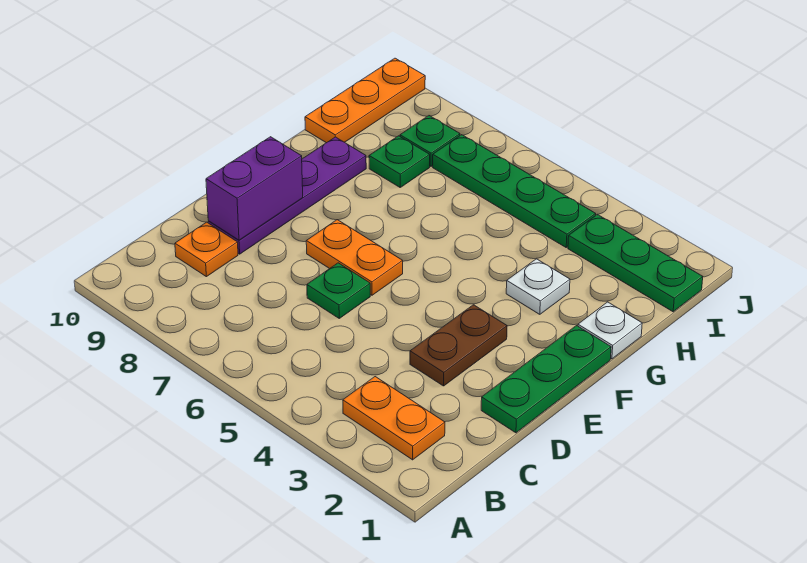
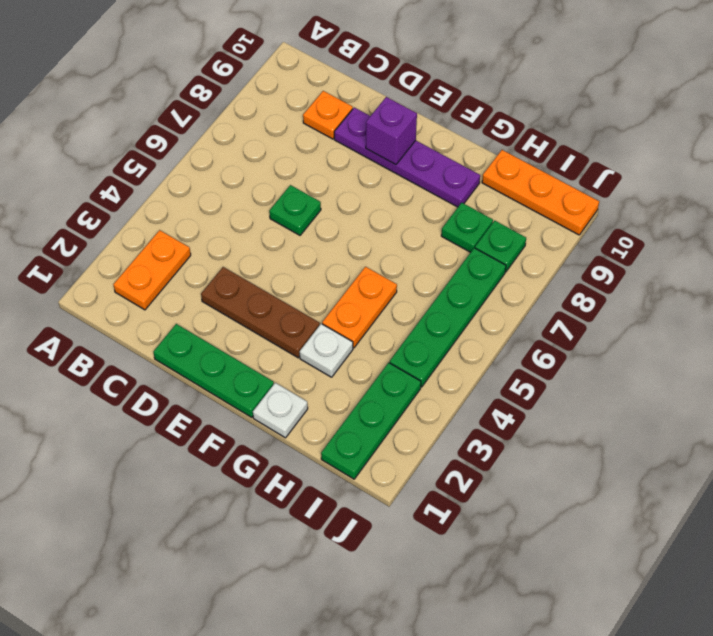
brown 1x2 plate [410,305,507,386] -> brown 1x3 plate [201,267,320,358]
purple 1x2 brick [206,137,303,240] -> purple 1x1 brick [366,97,417,165]
orange 1x2 plate [306,220,403,295] -> orange 1x2 plate moved to [322,267,397,348]

